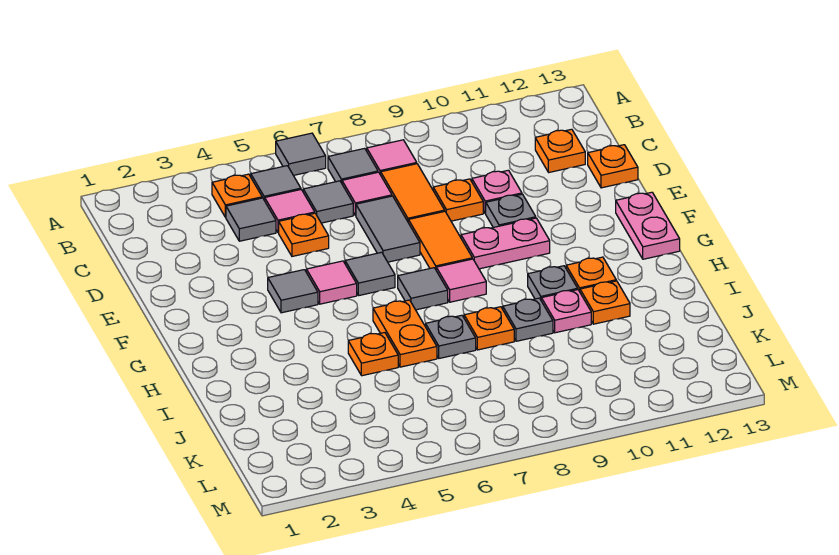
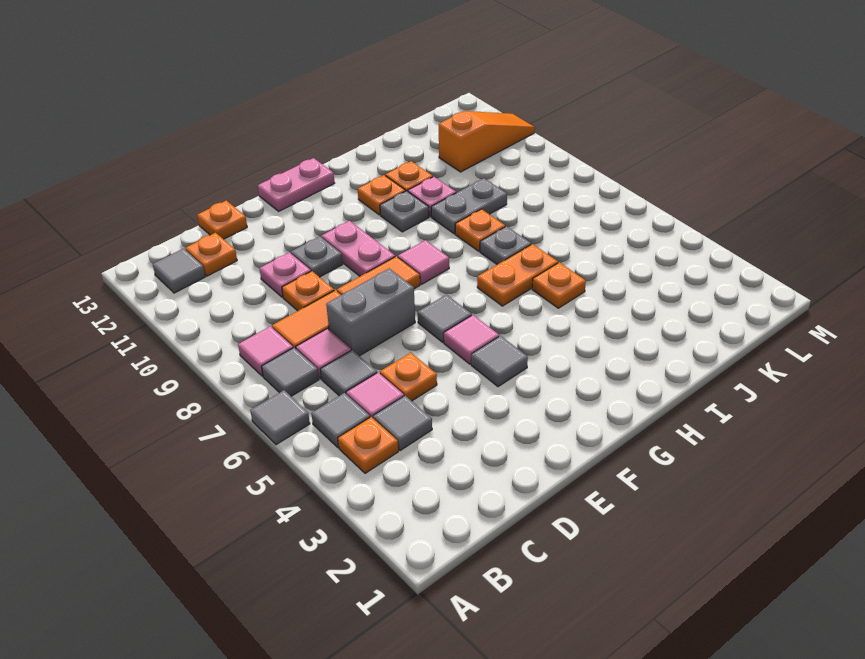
grey 1x2 tile [356,196,420,262] -> grey 1x2 brick [326,268,415,356]
grey 1x1 tile [398,268,448,310] -> grey 1x1 tile moved to [153,249,205,293]
grey 1x1 plate [503,298,553,341] -> grey 1x2 plate [431,178,507,234]
none -> orange 1x3 slope [439,111,535,172]

